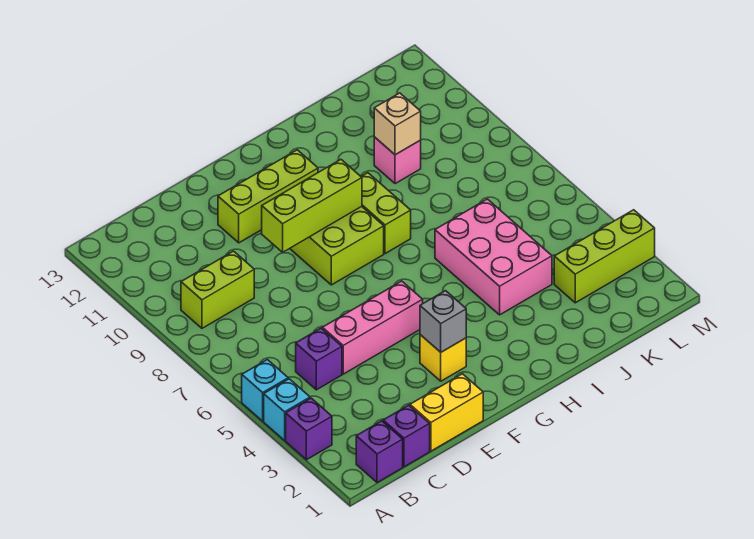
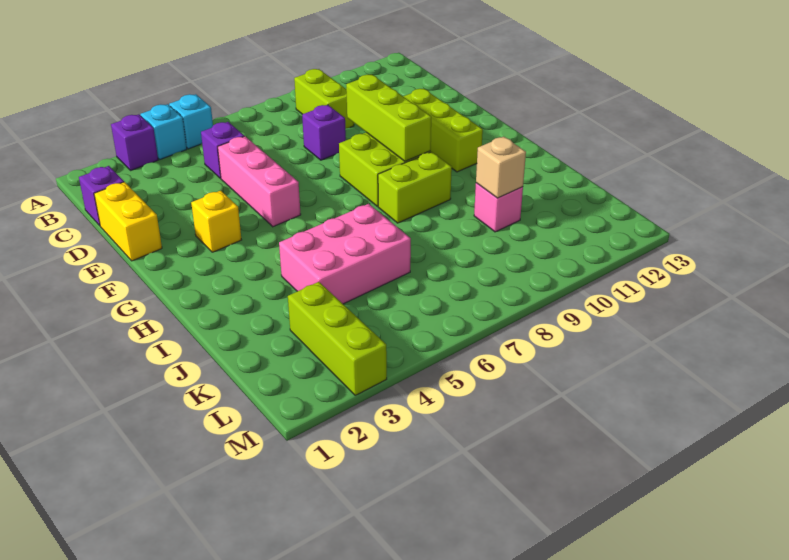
purple 1x1 brick [356,421,403,483] -> purple 1x1 brick moved to [302,105,346,160]
grey 1x1 brick [420,291,466,352] -> none

